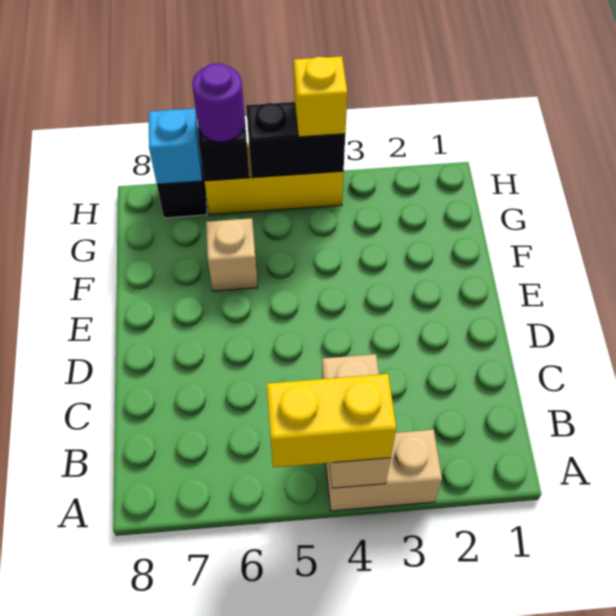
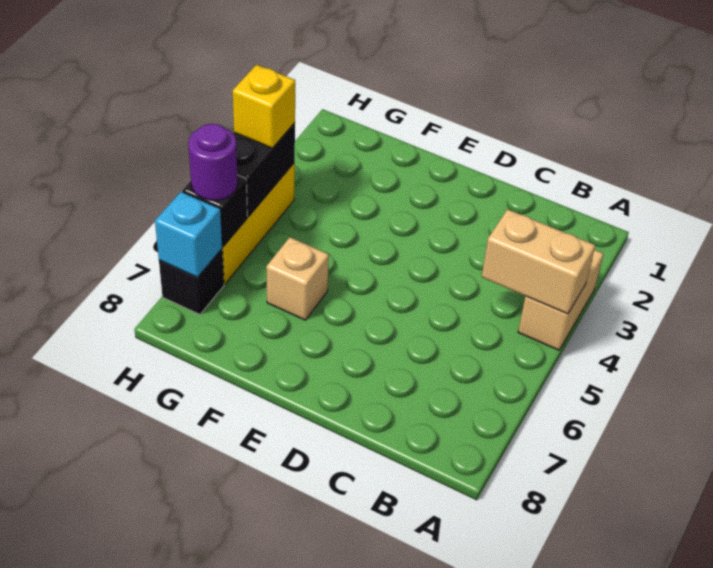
yellow 1x2 brick [267,374,396,467] -> none

